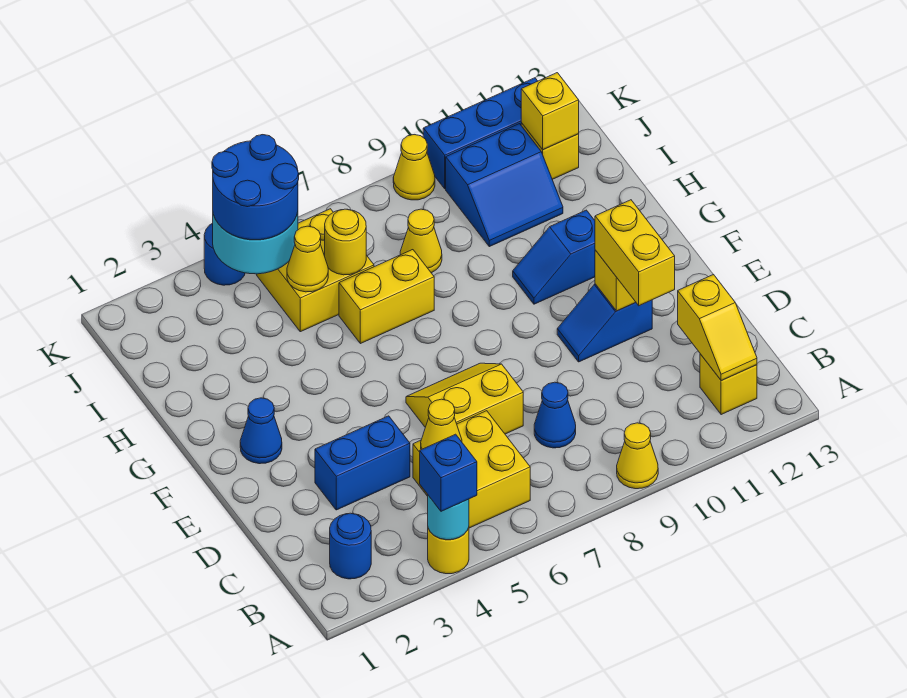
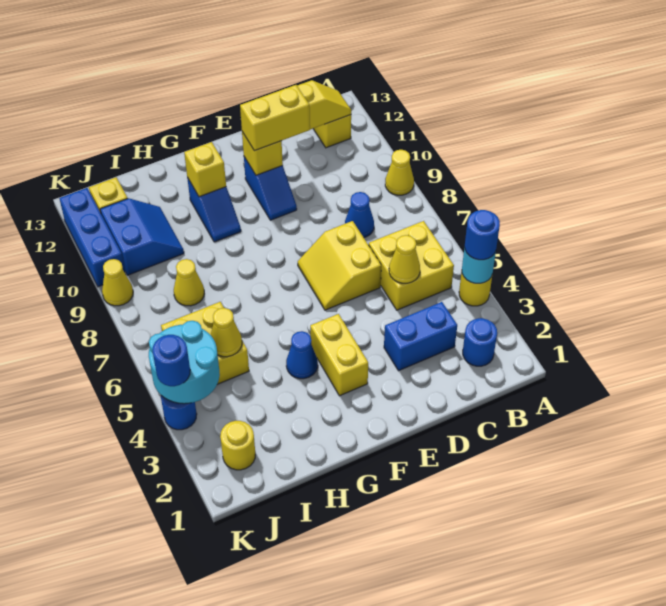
blue 1x1 brick [420,434,477,511] -> blue 1x1 round brick [465,210,500,260]
blue 1x2 brick [315,416,410,510] -> blue 1x2 brick turned to [384,302,457,371]
blue 1x1 cone [240,398,282,464] -> blue 1x1 cone moved to [286,331,318,379]
yellow 1x2 brick [339,250,434,344] -> yellow 1x2 brick moved to [310,314,368,396]
yellow 1x1 round brick [325,209,366,275] -> yellow 1x1 round brick moved to [220,421,255,470]
blue 2x2 round brick [212,135,299,240] -> blue 1x1 round brick [153,335,190,386]
yellow 1x1 brick [521,73,579,150] -> yellow 1x1 brick moved to [184,142,226,197]

